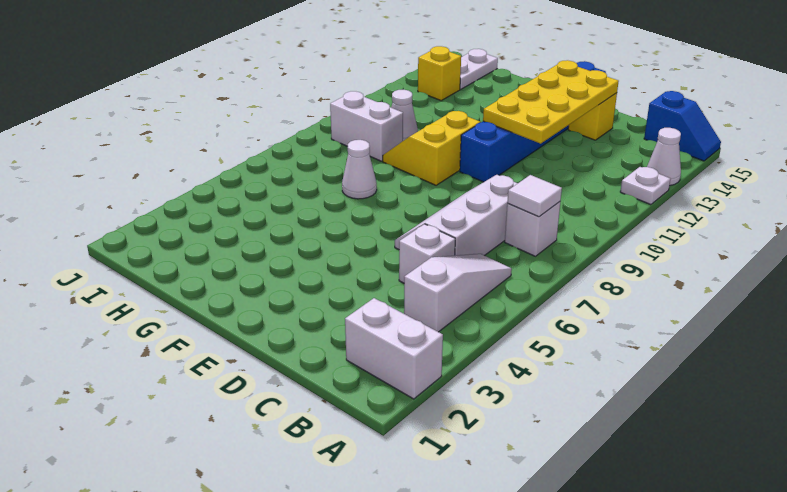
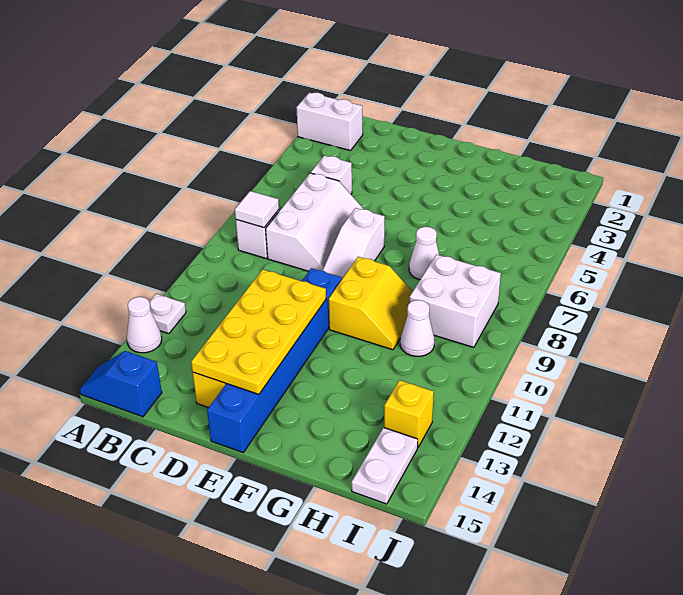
white 1x3 slope [404,254,512,332] -> white 1x3 slope moved to [323,208,385,279]
white 1x2 brick [330,91,403,161] -> white 2x2 brick [410,255,501,347]

